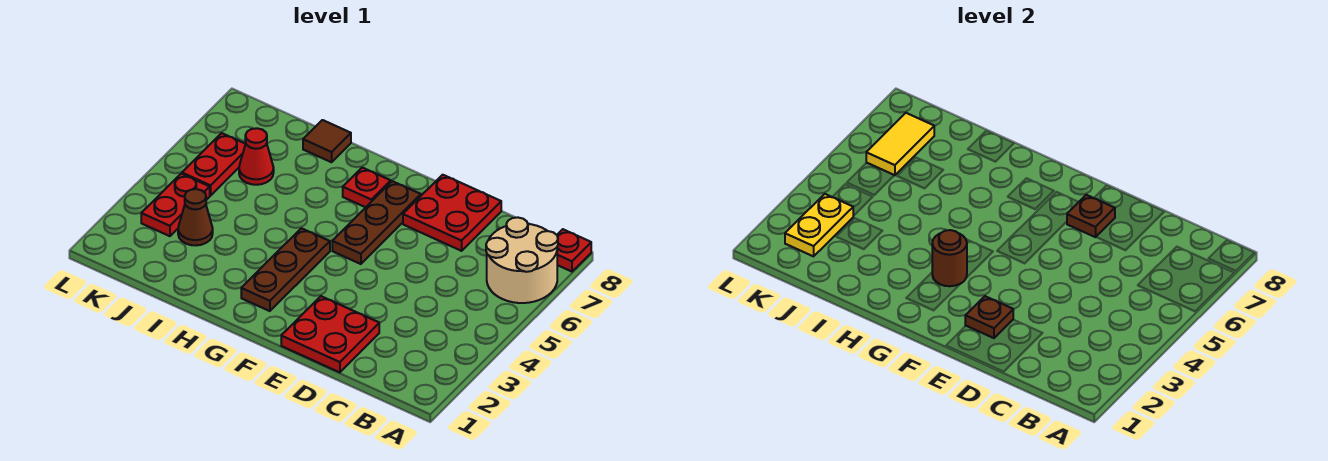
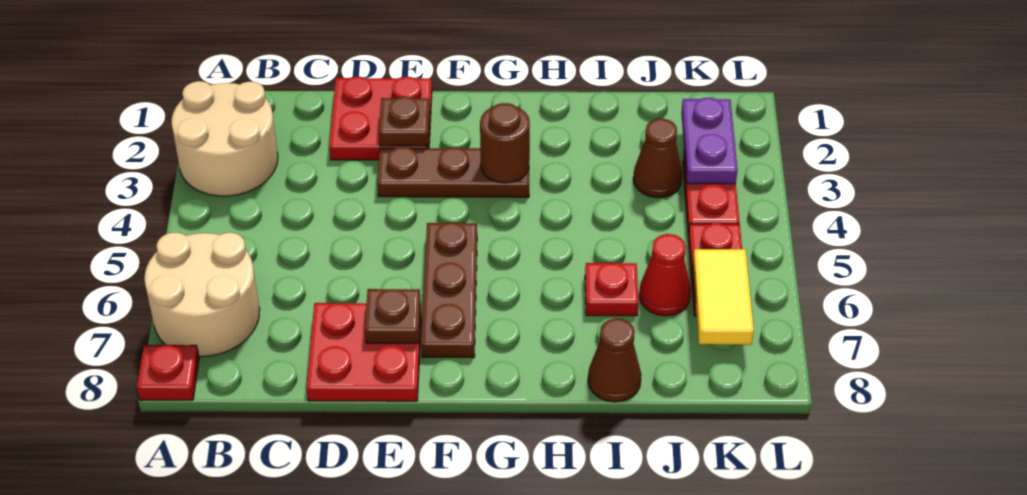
none -> tan 2x2 round brick [172,81,278,196]
brown 1x3 plate [241,228,330,311] -> brown 1x3 plate turned to [377,147,529,197]
red 1x1 plate [343,168,391,207] -> red 1x1 plate moved to [585,263,639,316]
brown 1x1 tile [303,120,351,162] -> brown 1x1 cone [588,318,641,402]
yellow 1x2 plate [785,194,853,256] -> purple 1x2 plate [681,98,738,184]

